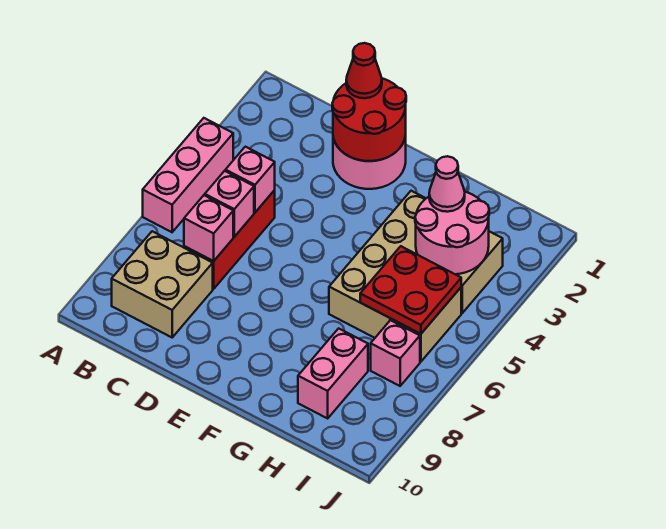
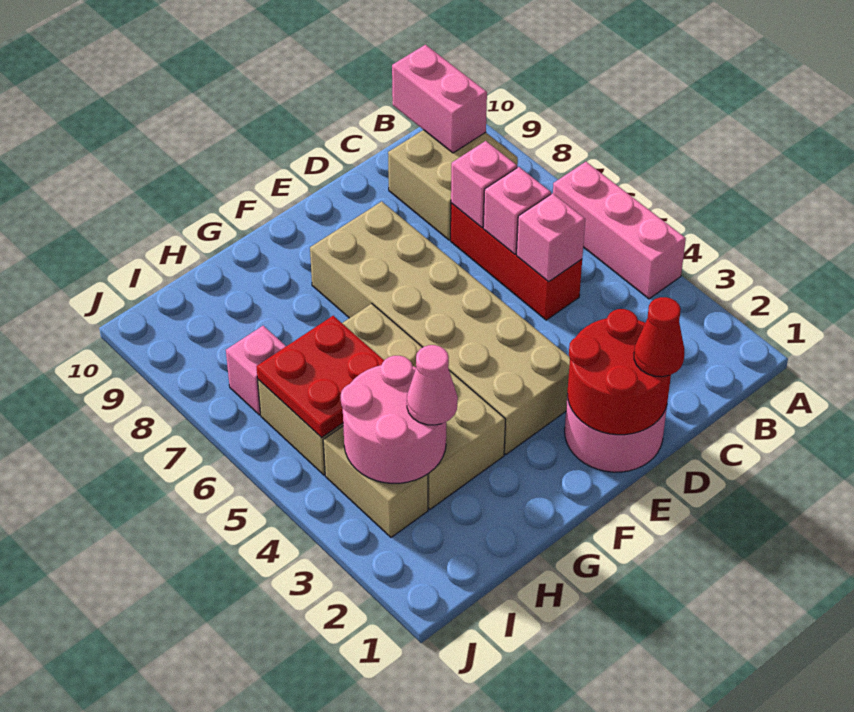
none -> tan 2x6 brick [310,201,570,454]
pink 1x2 brick [298,328,368,418] -> pink 1x2 brick moved to [392,45,487,153]

